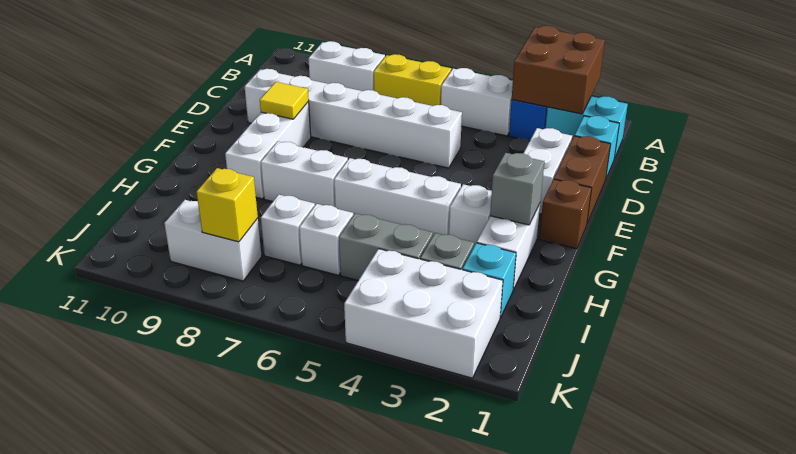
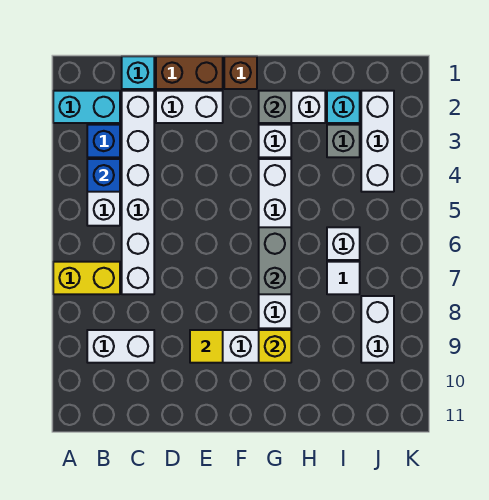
brown 2x2 brick [512,26,605,114] -> none
cyan 1x2 brick [546,96,628,159] -> cyan 1x2 brick turned to [53,91,120,123]
none -> blue 1x1 brick [87,159,120,192]
yellow 1x2 brick [374,54,451,106] -> yellow 1x2 brick turned to [53,262,120,294]
white 1x2 brick [308,41,385,91] -> white 1x2 brick turned to [87,330,154,363]
white 1x6 brick [244,69,462,168] -> white 1x6 brick moved to [122,91,154,294]
grey 1x2 brick [339,213,433,280] -> grey 1x2 brick moved to [259,227,291,294]
white 1x1 brick [261,195,315,265] -> white 1x1 tile [327,262,360,294]
white 2x3 brick [344,249,503,378] -> white 1x3 brick [361,91,394,192]
yellow 1x1 brick [197,168,258,242] -> yellow 1x1 brick moved to [259,330,291,363]

